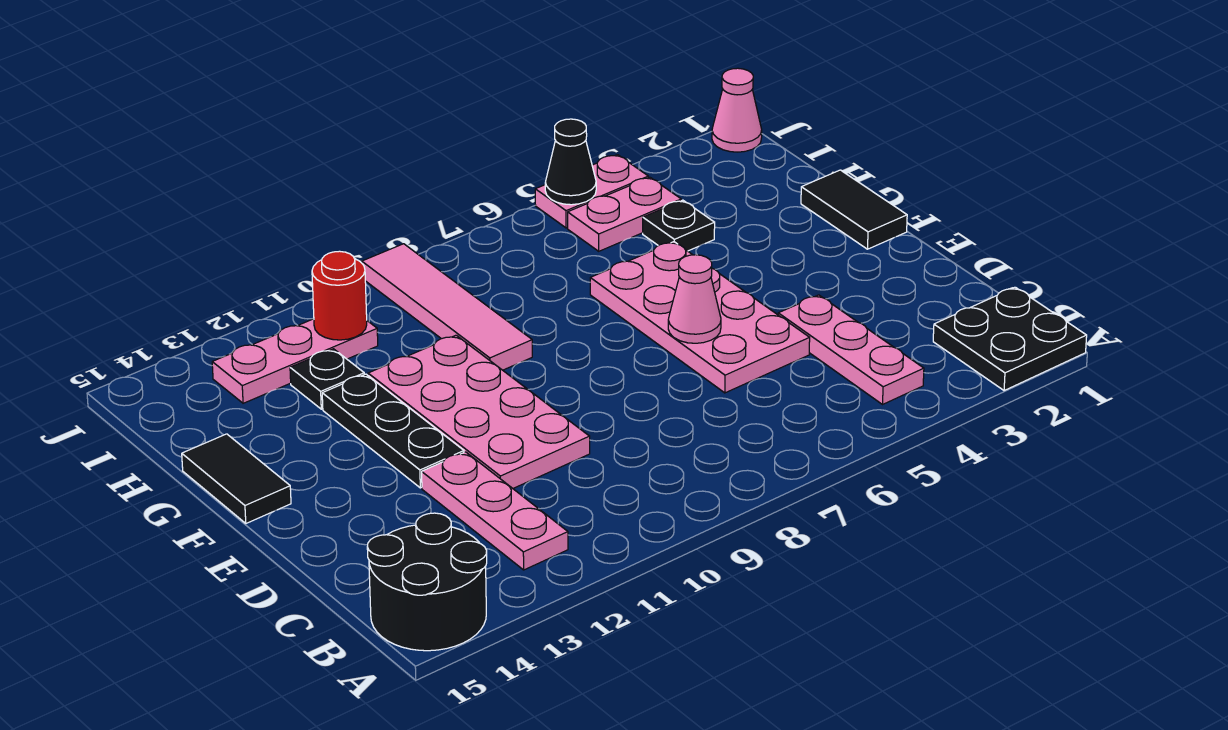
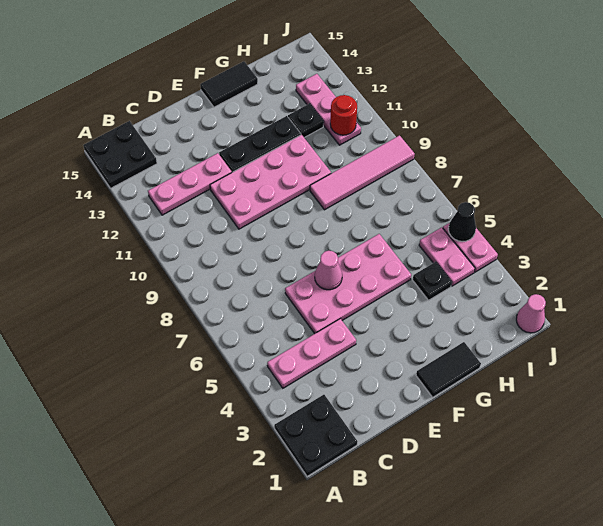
black 2x2 round brick [367,513,487,651] -> black 2x2 plate [83,121,157,188]

